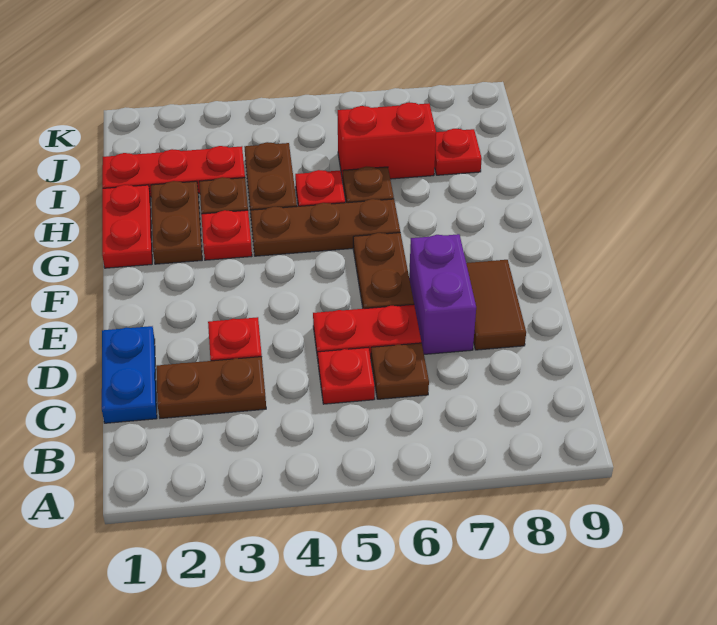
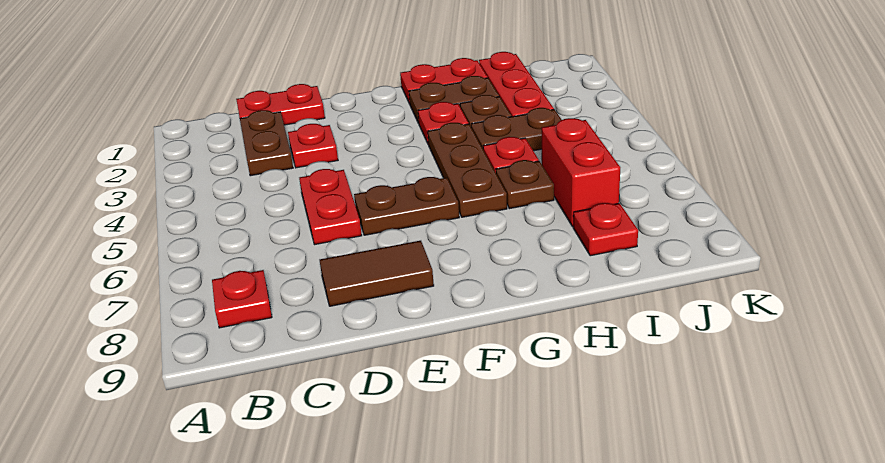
blue 1x2 plate [102,326,157,423] -> red 1x2 plate [236,84,325,125]
red 1x1 plate [318,348,375,404] -> red 1x1 plate moved to [212,270,272,328]
brown 1x1 plate [371,343,429,399] -> none
purple 1x2 brick [409,234,476,354] -> none

